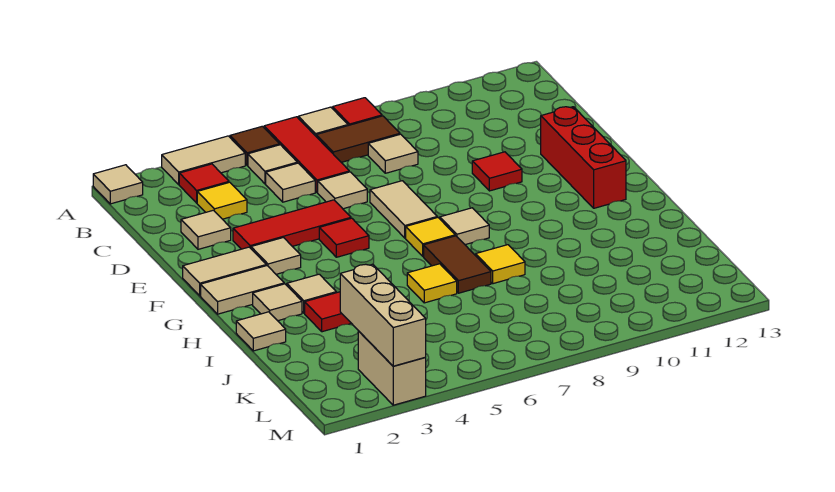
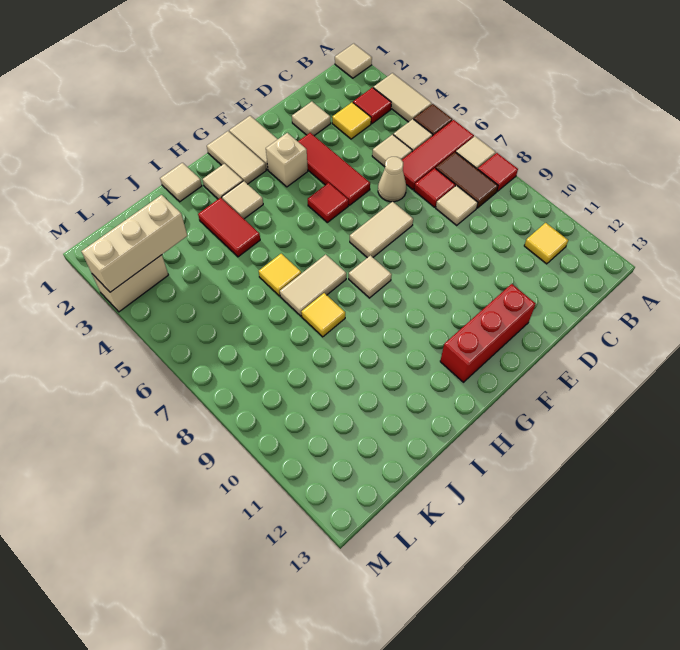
tan 1x1 tile [318,172,367,209] -> tan 1x1 cone [378,157,406,202]
red 1x1 tile [472,152,522,191] -> red 1x1 tile moved to [414,168,455,207]
tan 1x1 tile [251,238,301,274] -> tan 1x1 brick [266,133,308,187]
yellow 1x1 tile [406,217,455,256] -> yellow 1x1 tile moved to [524,223,568,264]
brown 1x2 tile [424,236,491,293] -> tan 1x2 tile [280,254,346,316]

